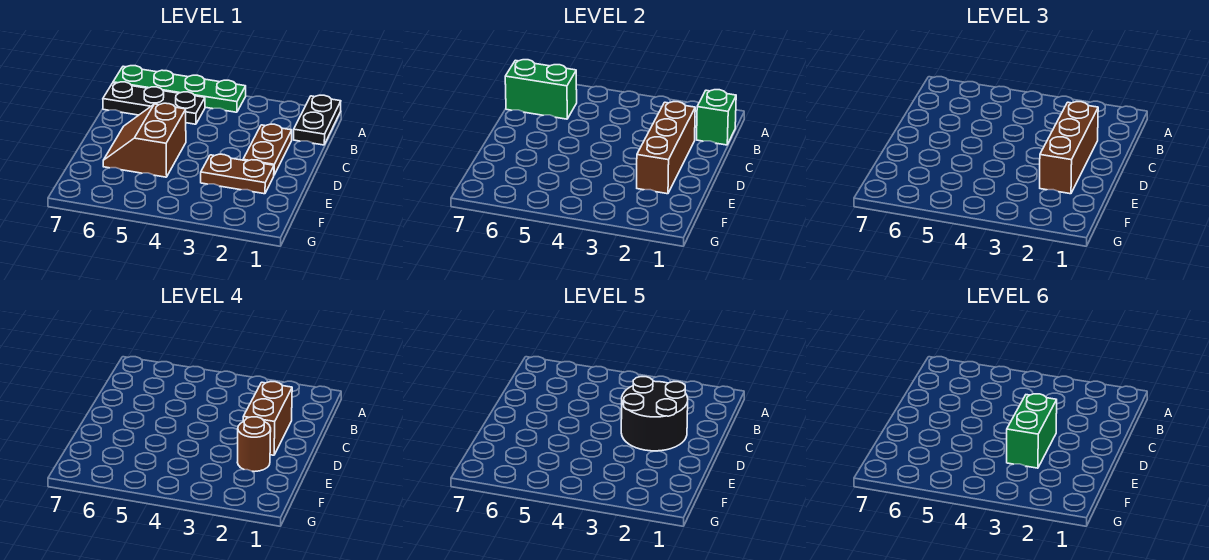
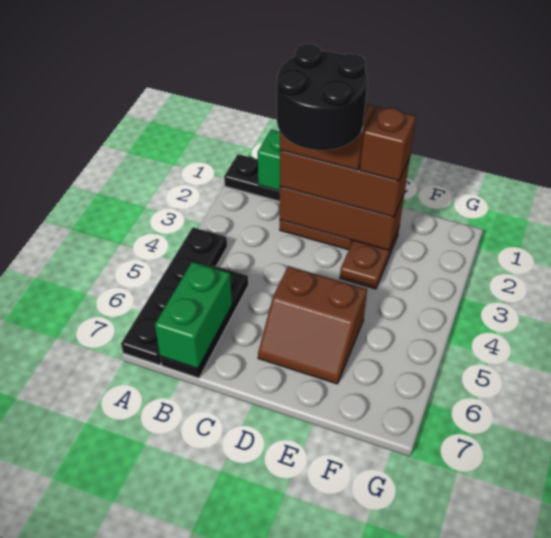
green 1x4 plate [113,66,246,112] -> black 1x4 plate [121,227,227,365]
green 1x2 brick [1007,394,1057,468] -> none
brown 1x1 round brick [237,417,271,472] -> brown 1x1 brick [360,106,416,181]

